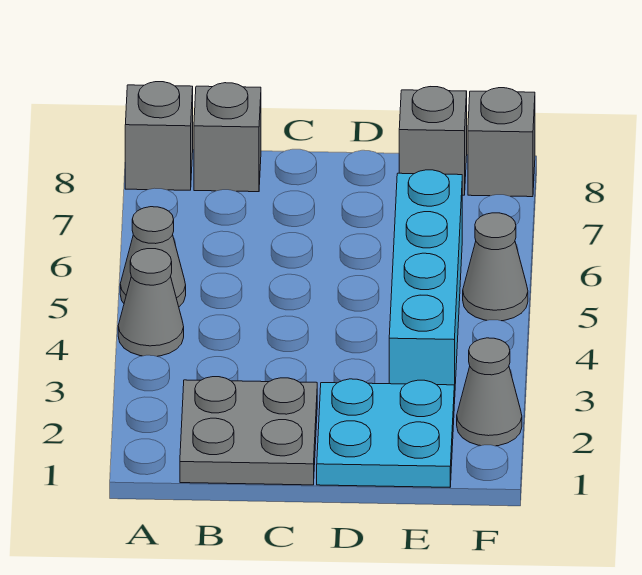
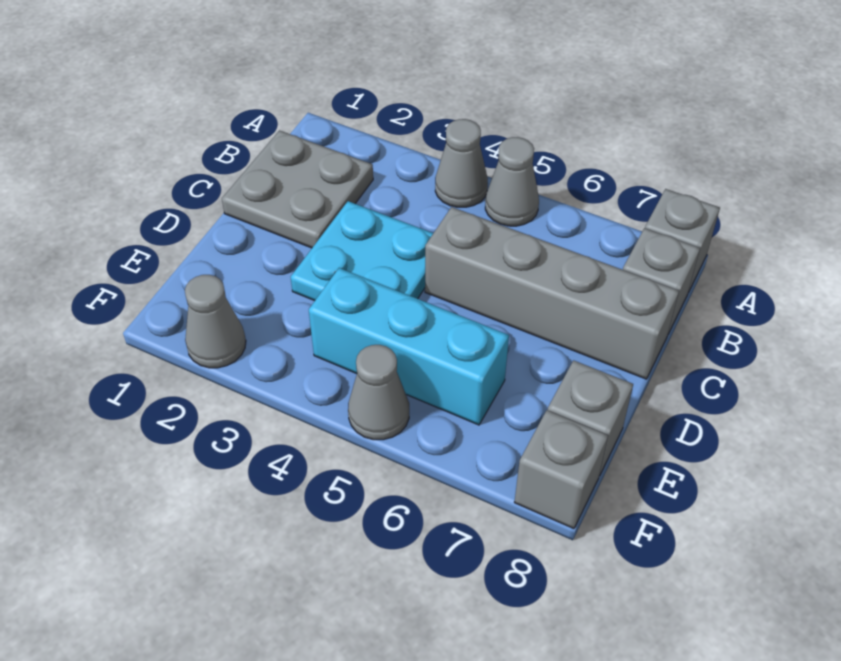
none -> grey 1x4 brick [425,207,679,379]
cyan 2x2 plate [317,379,454,487] -> cyan 2x2 plate moved to [291,201,433,301]
cyan 1x4 brick [389,170,462,404] -> cyan 1x3 brick [309,268,509,425]

